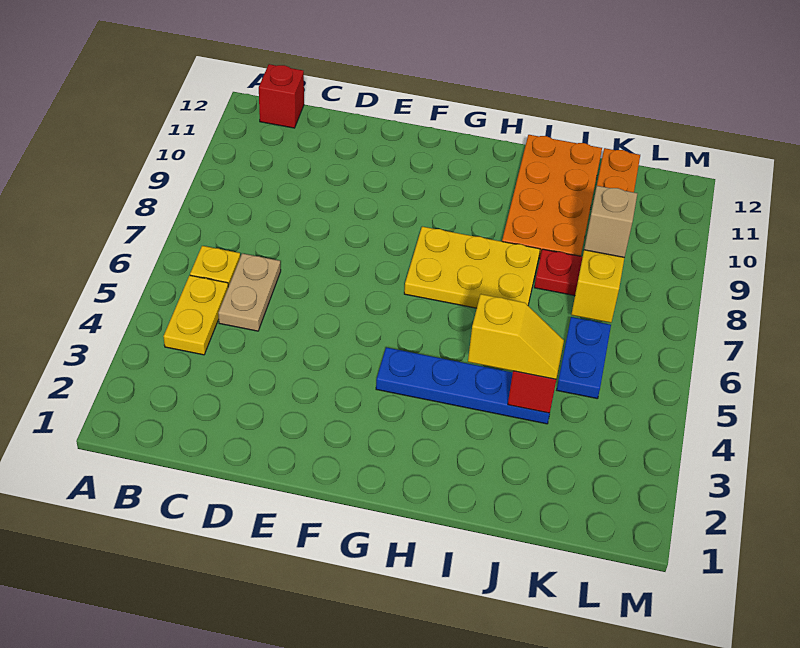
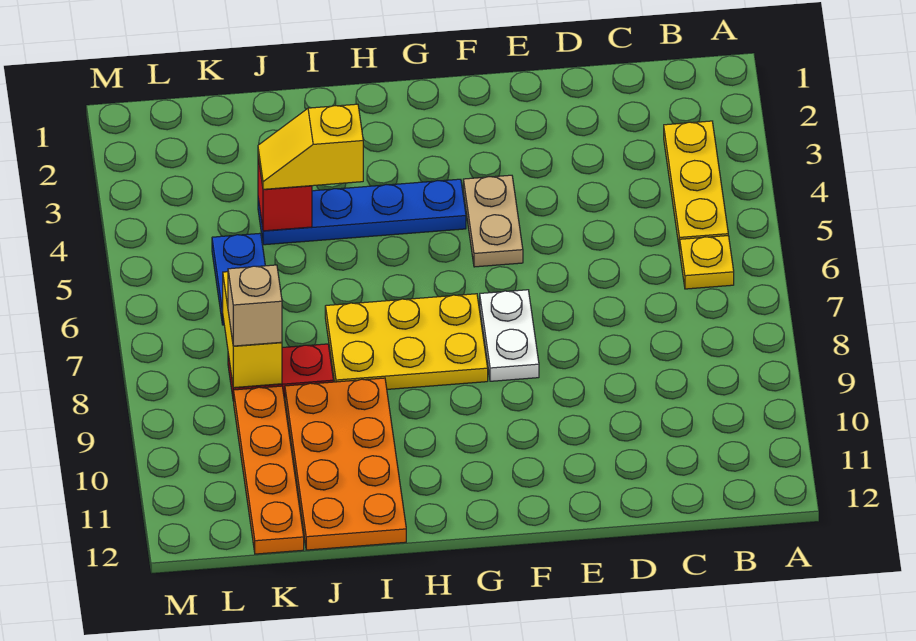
yellow 1x2 plate [163,275,228,355] -> yellow 1x3 plate [664,121,728,251]
red 1x1 brick [259,64,304,128] -> none
tan 1x2 plate [218,253,281,331] -> tan 1x2 plate moved to [463,175,523,267]
none -> white 1x2 plate [480,290,539,381]

